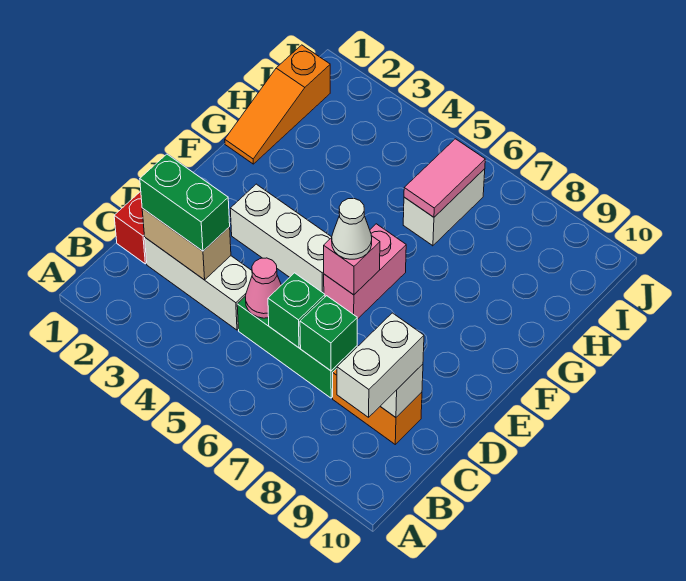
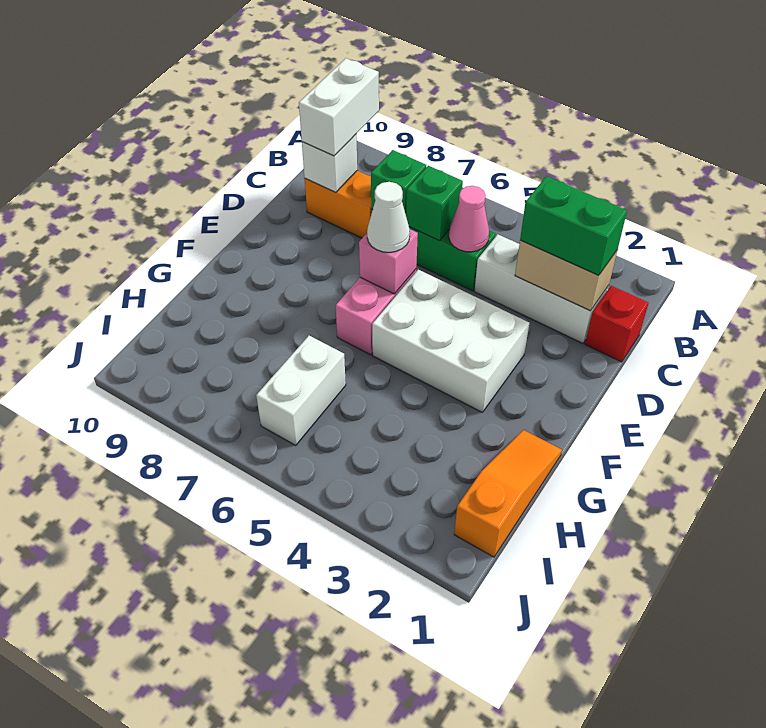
white 1x3 brick [230,184,332,293] -> white 2x3 brick [372,270,529,412]
pink 1x2 tile [404,139,485,217] -> none

